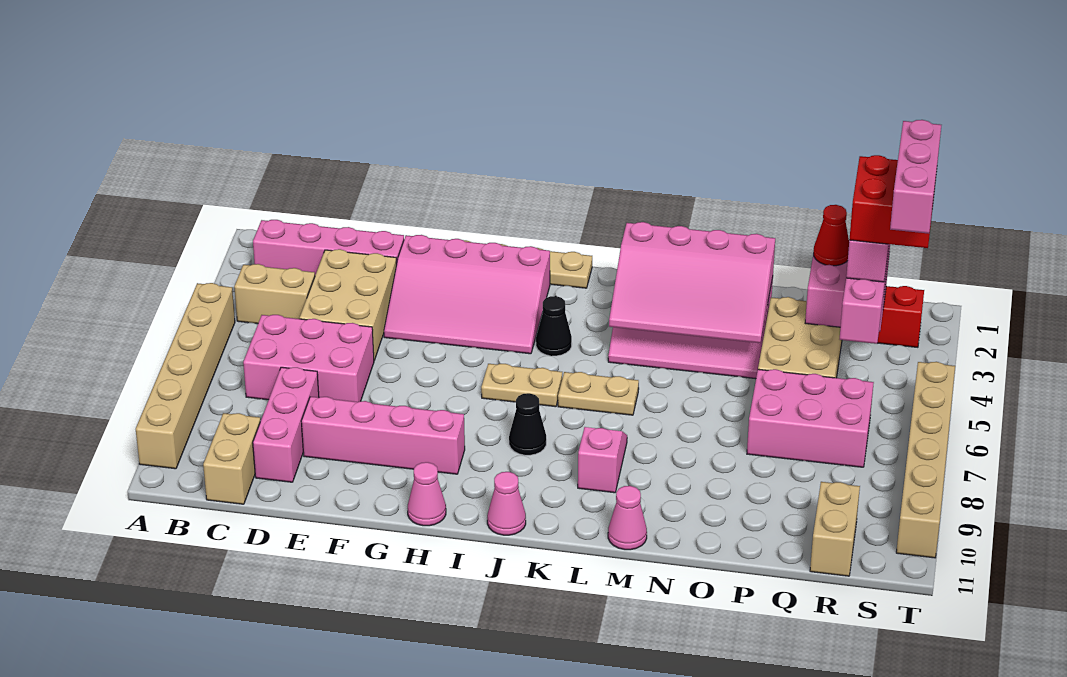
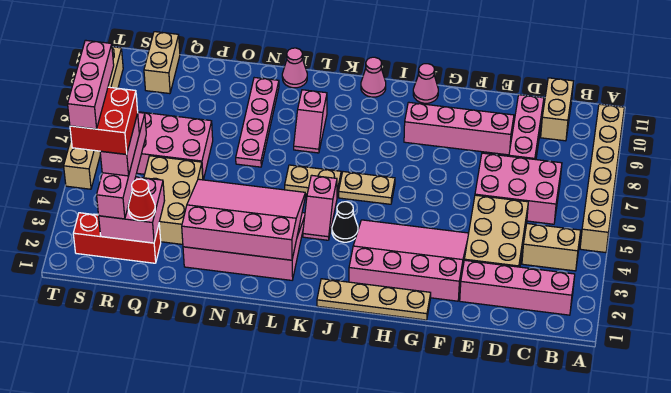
black 1x1 cone [509,393,546,455] -> none
none -> pink 1x2 slope [303,175,337,240]
none -> pink 1x4 plate [236,78,279,167]

